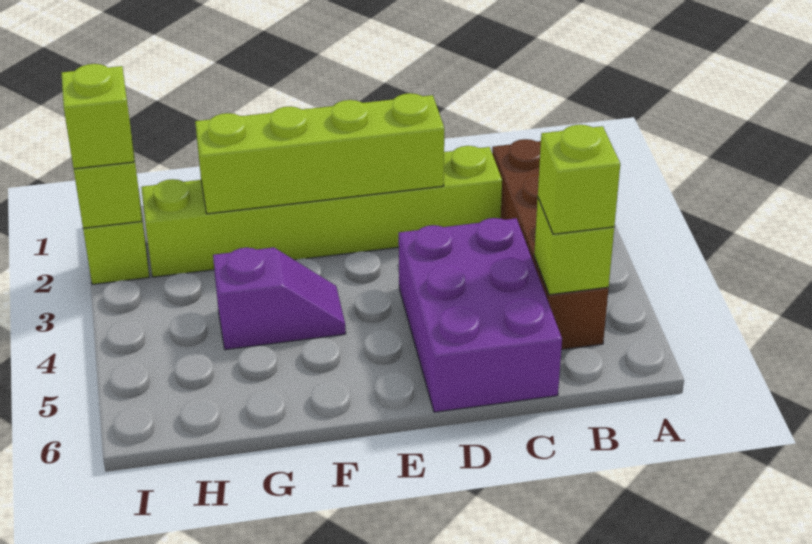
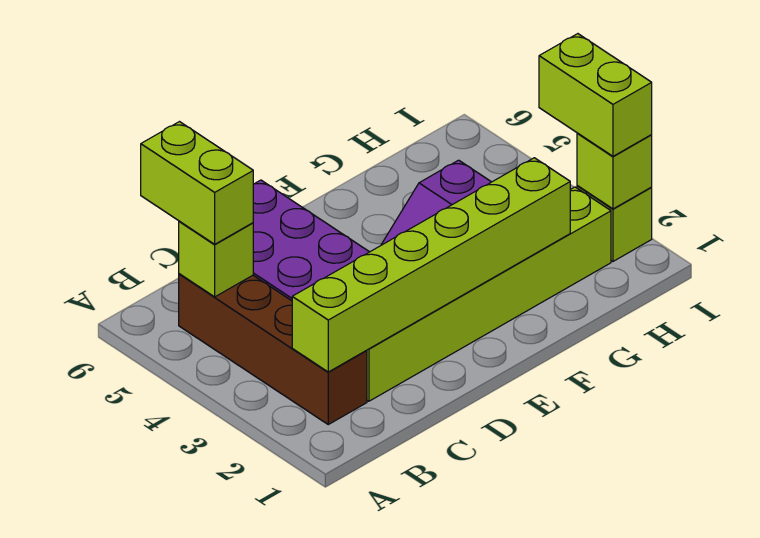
lime 1x1 brick [538,125,620,234] -> lime 1x2 brick [141,122,253,244]
lime 1x4 brick [195,93,444,214] -> lime 1x6 brick [292,158,570,372]
lime 1x1 brick [62,64,134,169] -> lime 1x2 brick [539,34,652,156]

